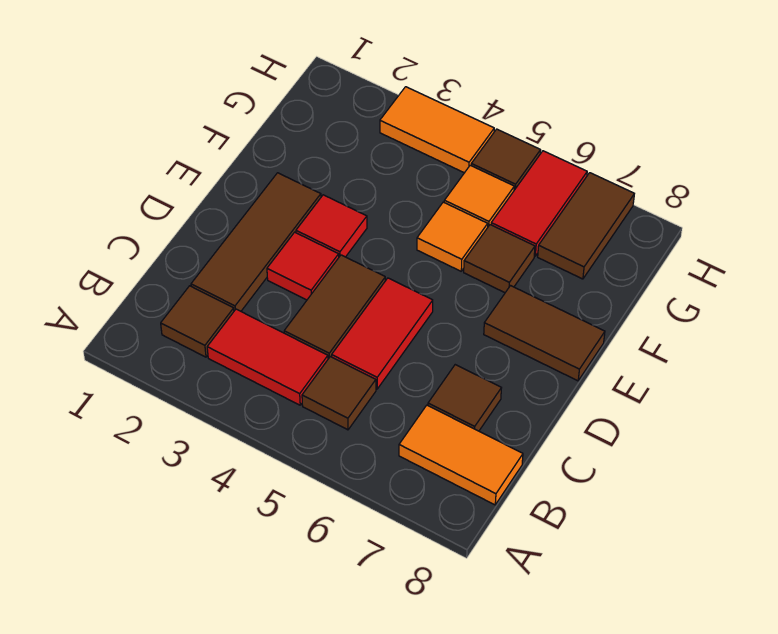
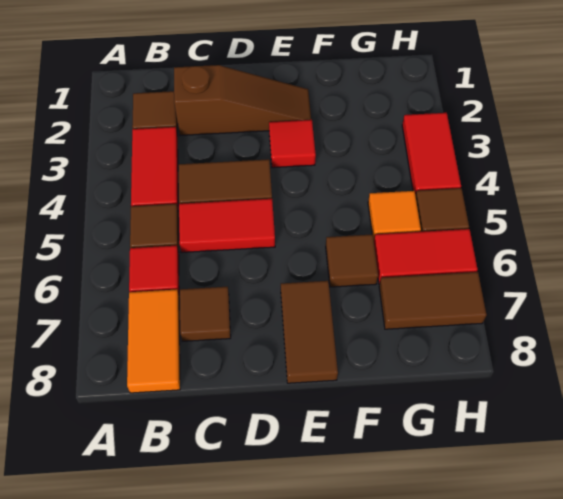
brown 1x3 tile [191,173,321,311] -> brown 1x3 slope [174,65,311,136]
red 1x1 tile [267,232,339,300] -> red 1x1 tile moved to [129,246,179,295]
orange 1x1 tile [417,202,488,271] -> none
orange 1x2 tile [380,87,494,173] -> red 1x2 tile [402,113,461,196]

